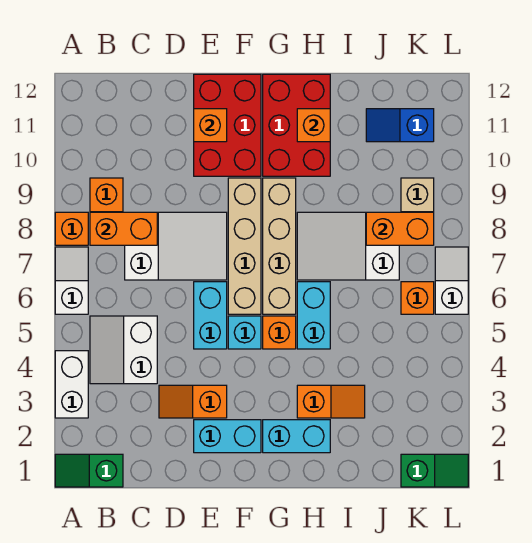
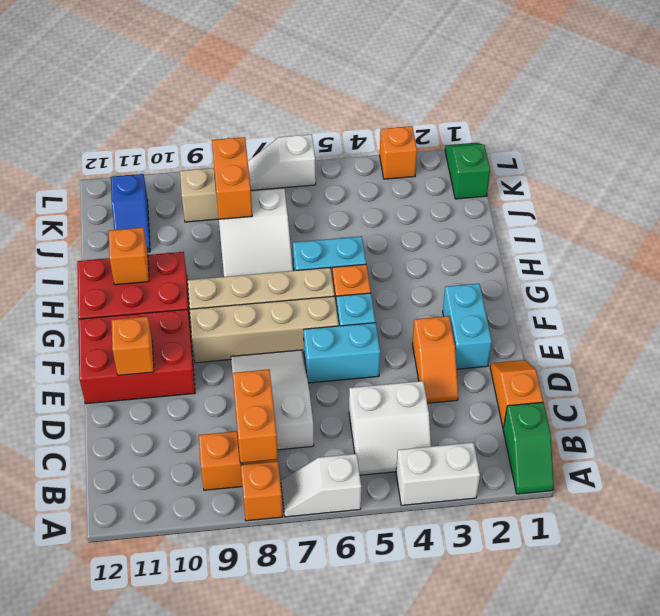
cyan 1x2 brick [263,420,330,453] -> none
orange 1x2 slope [297,385,365,418] -> orange 1x2 slope moved to [490,360,543,428]
orange 1x1 brick [401,282,434,314] -> orange 1x1 brick moved to [380,126,417,179]

